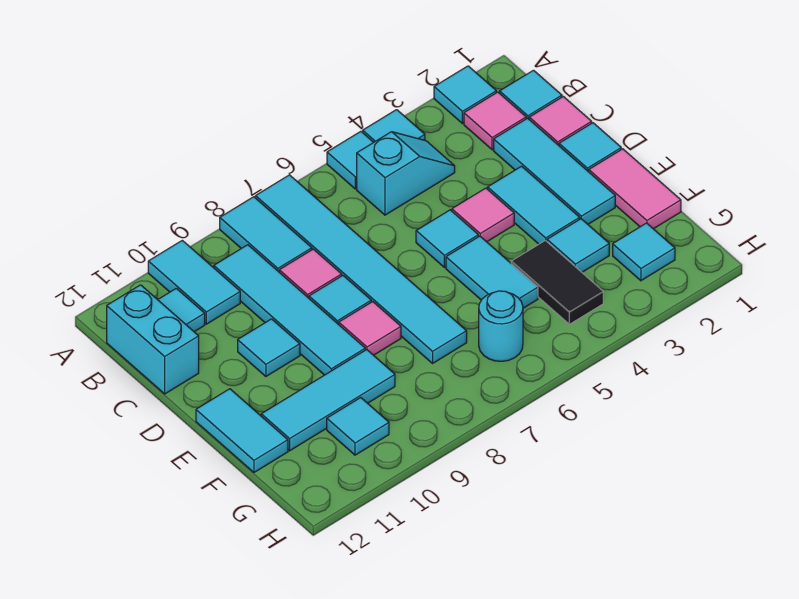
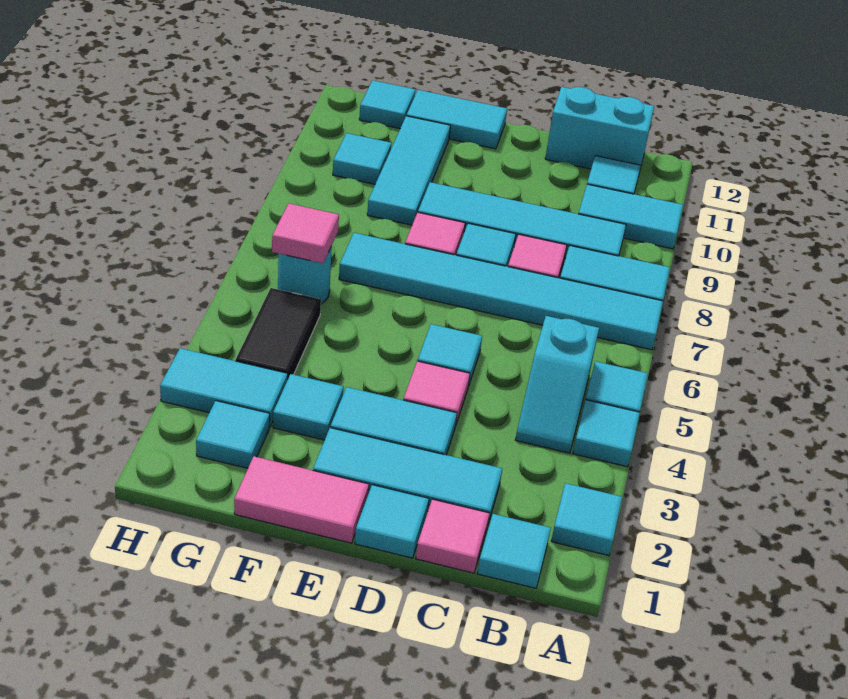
pink 1x1 tile [464,92,526,150] -> pink 1x1 tile moved to [272,204,339,263]
cyan 1x1 tile [238,319,300,376] -> cyan 1x1 tile moved to [359,80,415,129]
cyan 1x2 tile [446,236,538,308] -> cyan 1x2 tile moved to [160,348,288,427]
black 1x2 tile [511,240,603,324] -> black 1x2 tile turned to [236,288,321,378]

